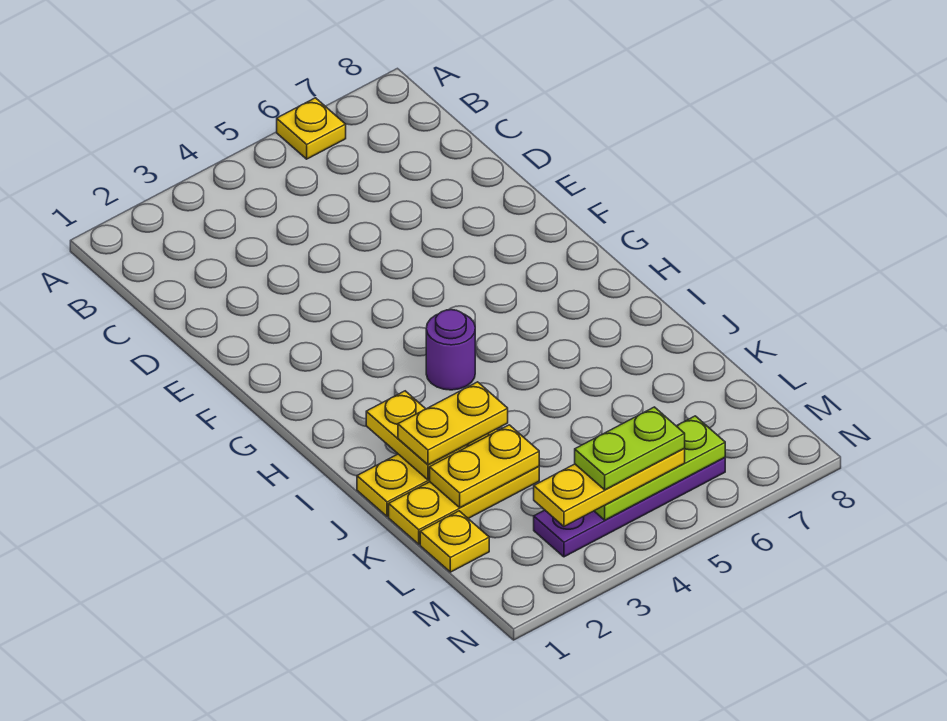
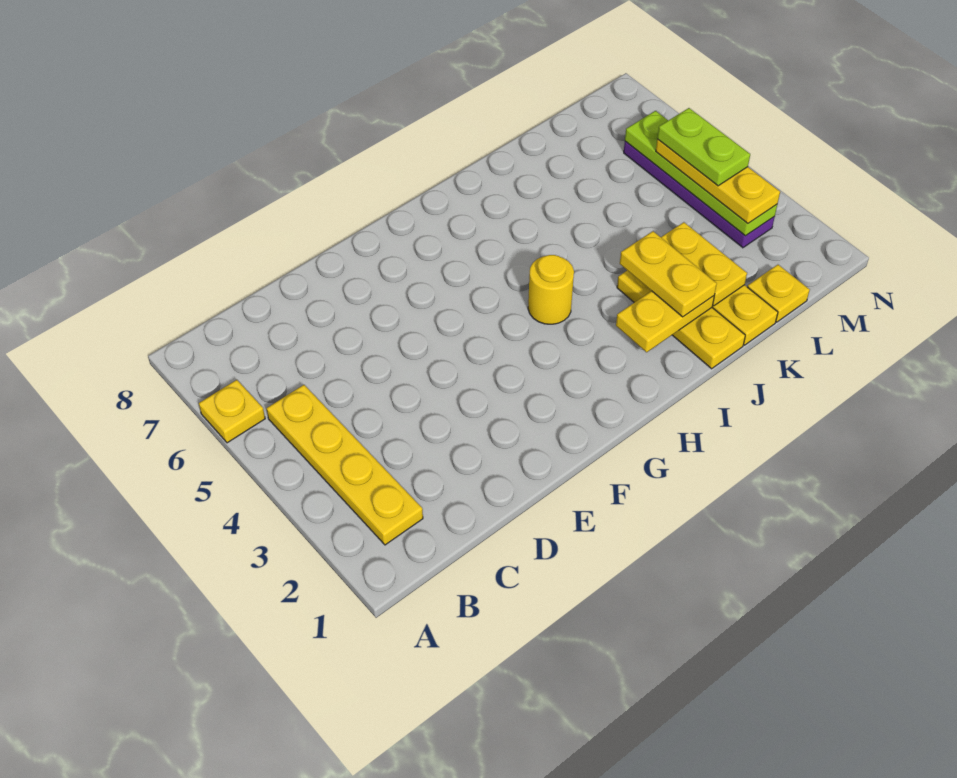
none -> yellow 1x4 plate [267,385,423,545]
purple 1x1 round brick [426,310,475,390] -> yellow 1x1 round brick [528,255,574,324]
lime 1x3 plate [595,416,725,520] -> lime 1x4 plate [625,111,777,236]

